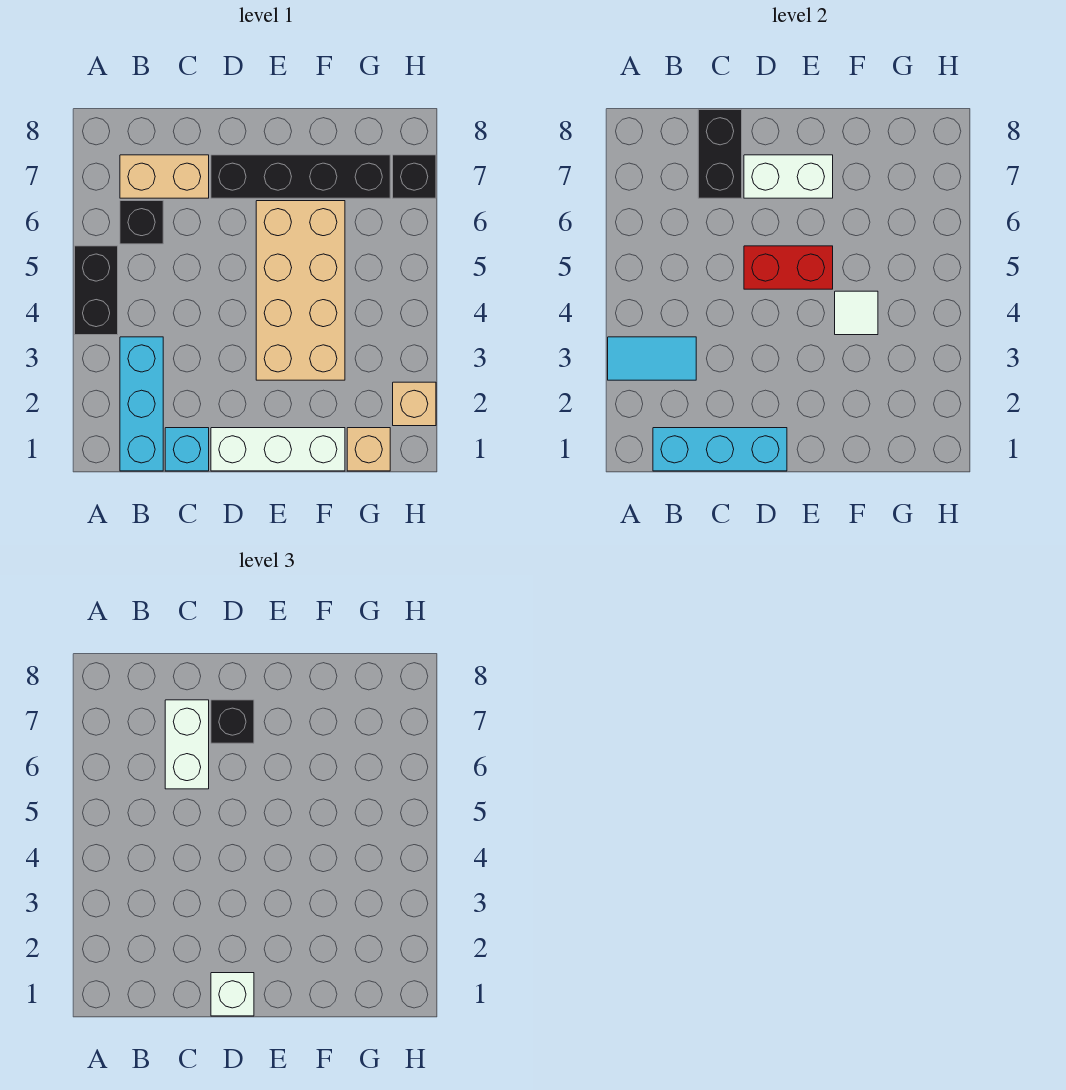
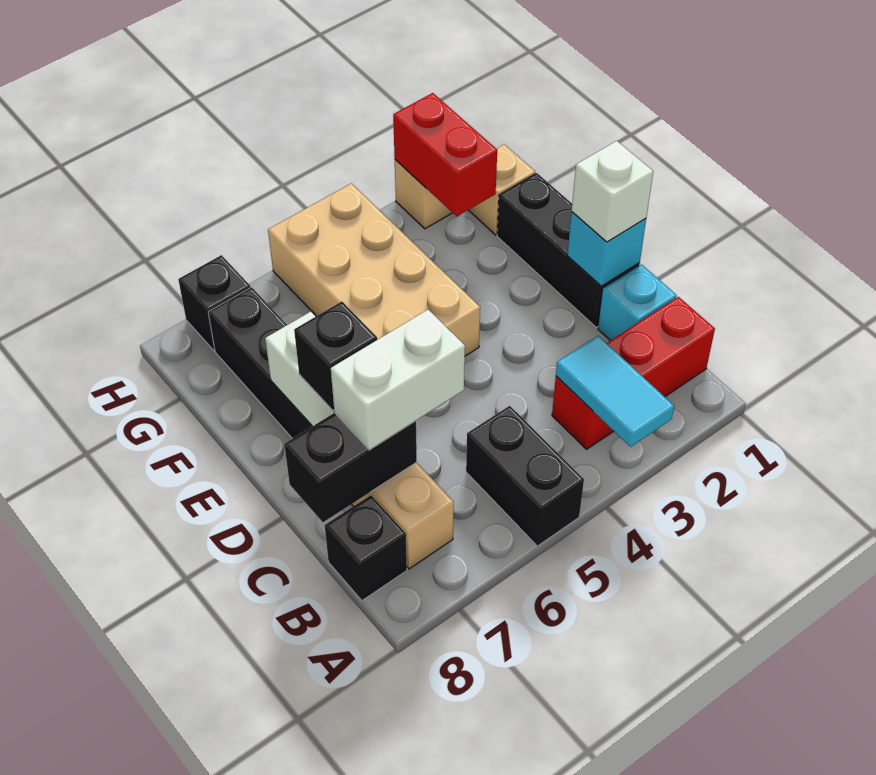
black 1x2 brick [75,246,118,335] -> black 1x2 brick turned to [466,406,584,546]
cyan 1x3 brick [120,337,163,471] -> red 1x3 brick [552,297,715,449]
cyan 1x3 brick [653,428,787,471] -> cyan 1x1 brick [567,212,646,286]
black 1x1 brick [120,201,163,244] -> black 1x1 brick moved to [325,495,407,601]
white 1x3 brick [211,428,345,471] -> black 1x3 brick [497,173,640,327]
red 1x2 brick [744,246,833,289] -> red 1x2 brick moved to [393,93,497,216]
tan 2x4 brick [256,201,345,380] -> tan 2x4 brick turned to [268,183,480,356]
white 1x1 tile [835,291,878,335] -> none

